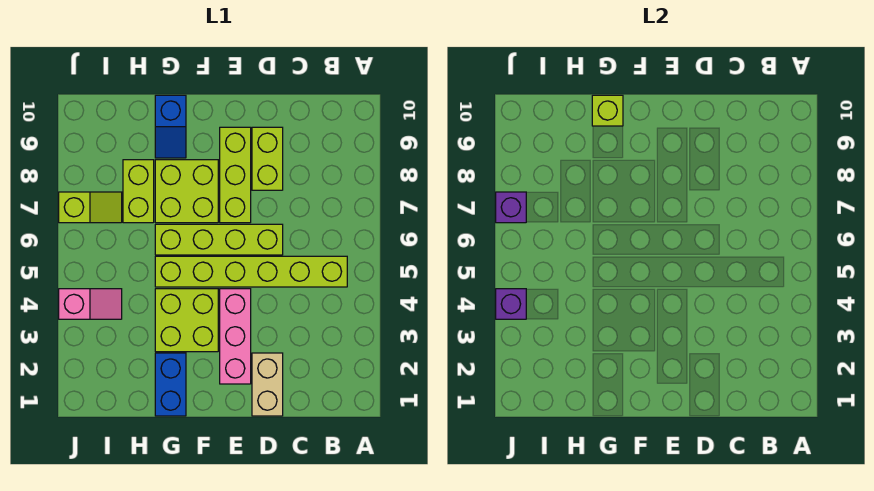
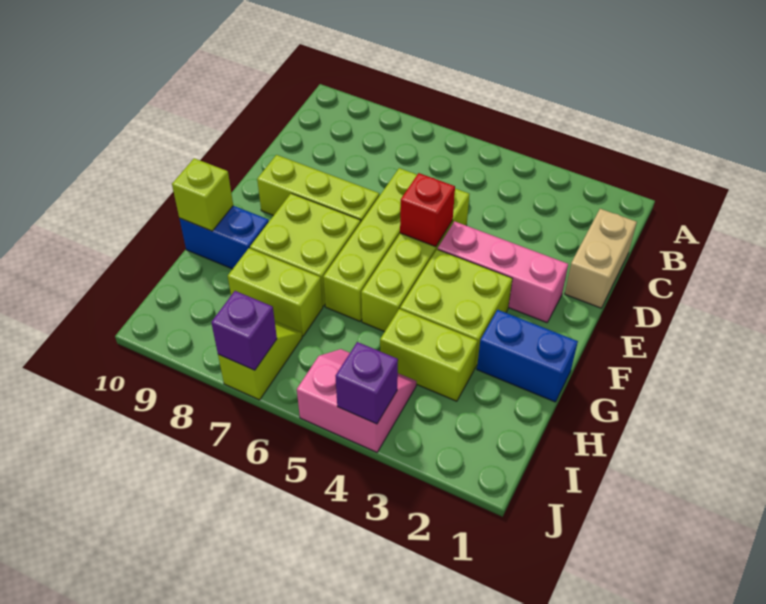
lime 1x6 brick [155,256,347,287] -> lime 1x4 brick [361,189,470,332]
tan 1x2 brick [252,353,283,416] -> tan 1x2 brick turned to [565,209,637,308]
lime 1x2 brick [252,127,283,190] -> lime 1x2 brick moved to [380,309,477,401]
none -> red 1x1 brick [400,173,455,247]
blue 1x2 slope [155,95,186,158] -> blue 1x2 brick [179,206,269,269]
pink 1x2 slope [59,289,122,319] -> pink 2x2 slope [297,349,416,452]

